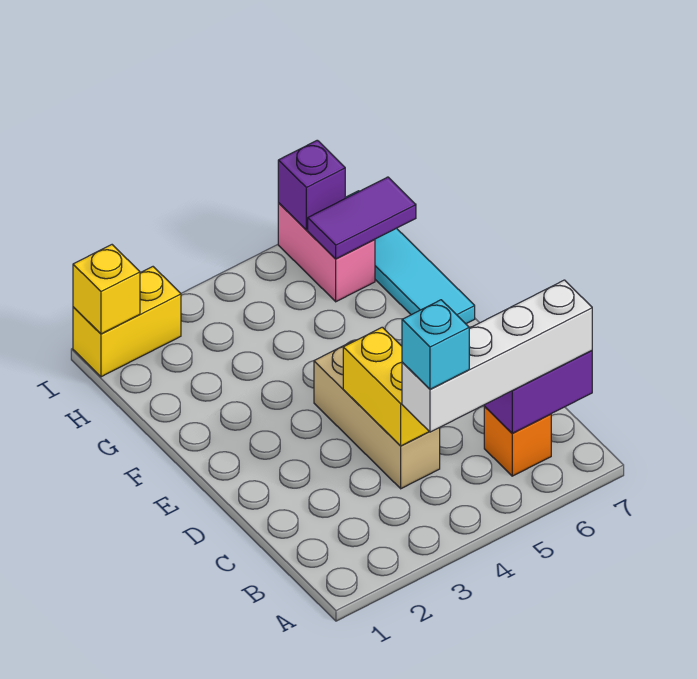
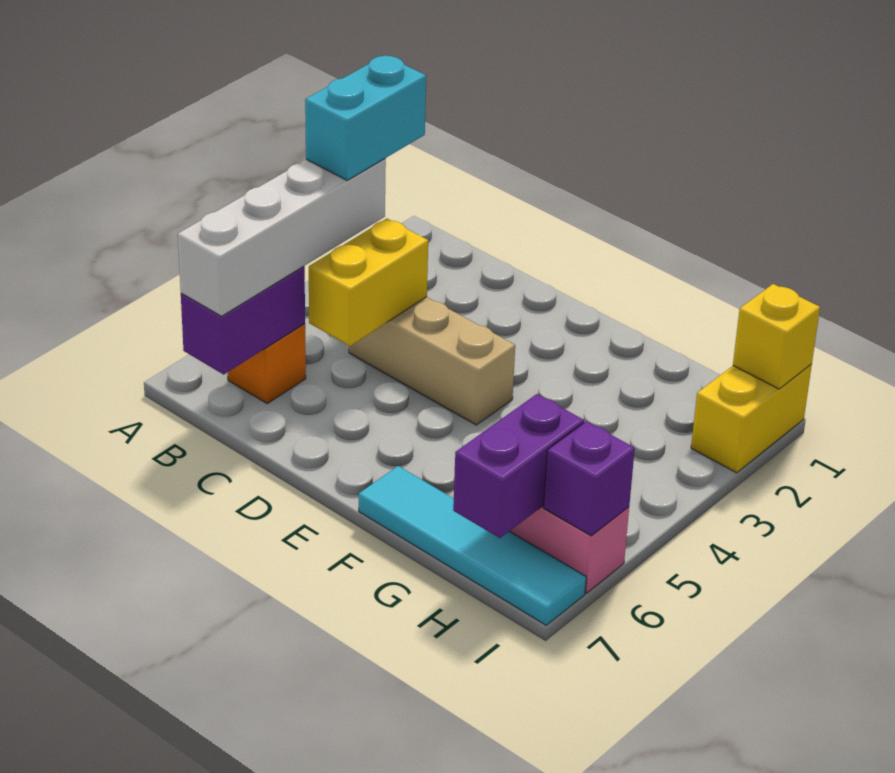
cyan 1x1 brick [402,300,469,389] -> cyan 1x2 brick [305,55,426,180]
yellow 1x2 brick [343,327,429,446] -> yellow 1x2 brick turned to [309,219,428,346]
purple 1x2 tile [308,177,416,259] -> purple 1x2 brick [453,394,584,538]

